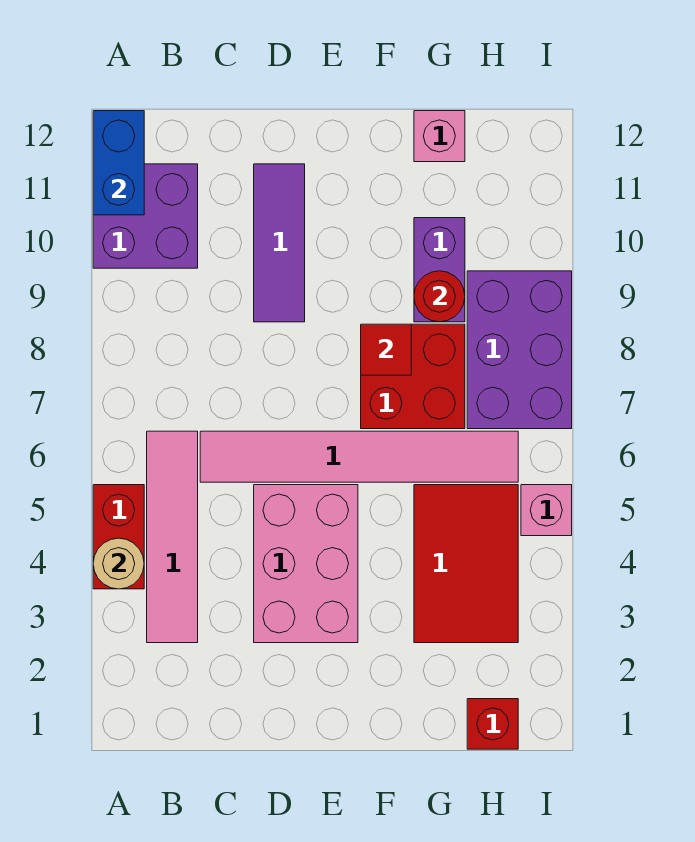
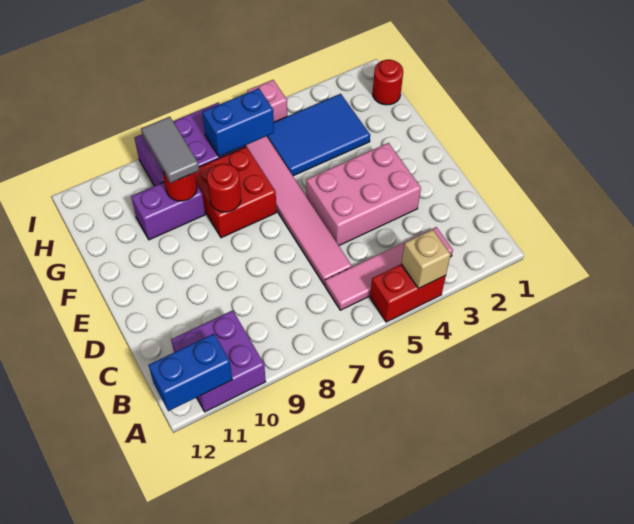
tan 1x1 round brick [93,538,144,589] -> tan 1x1 brick [401,229,451,289]
purple 1x3 tile [254,164,305,322] -> none
red 1x1 tile [361,324,411,375] -> red 1x1 round brick [207,164,241,212]
red 2x3 tile [414,485,518,643] -> blue 2x3 tile [267,94,370,176]
none -> grey 1x2 tile [141,117,199,183]
pink 1x1 brick [414,111,465,162] -> none
red 1x1 brick [467,699,518,749] -> red 1x1 round brick [373,59,403,105]
none -> blue 1x2 brick [202,88,274,157]

